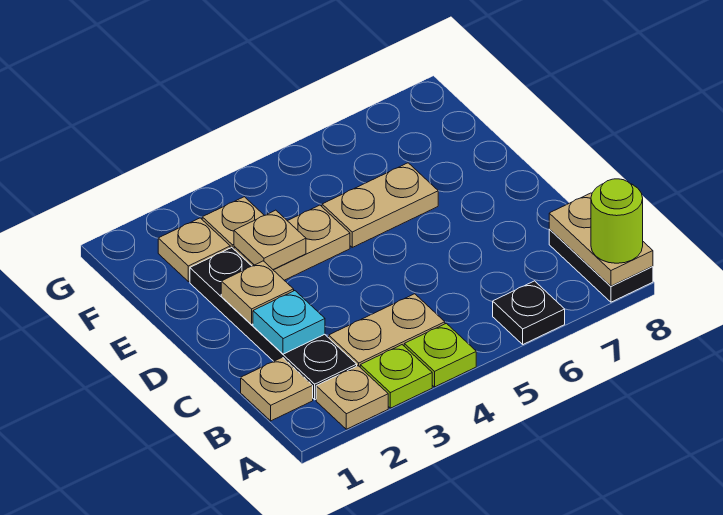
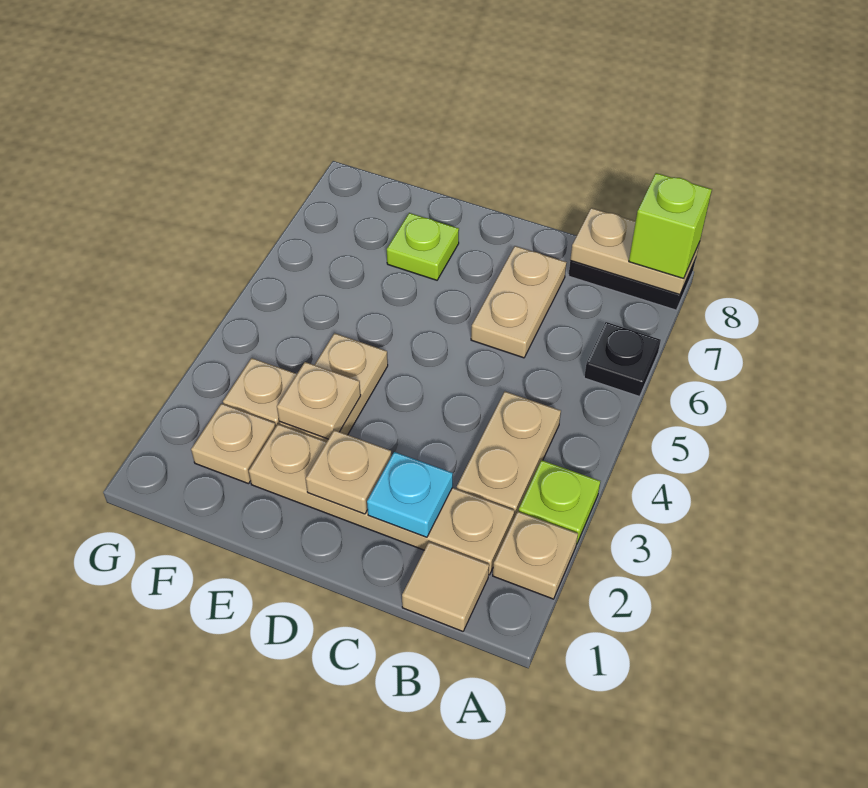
lime 1x1 plate [404,323,476,387] -> lime 1x1 plate moved to [387,213,459,280]
lime 1x1 round brick [591,179,643,263] -> lime 1x1 brick [629,173,712,279]
tan 1x1 plate [241,357,313,421] -> tan 1x1 tile [402,542,489,631]
black 1x4 plate [190,248,357,400] -> tan 1x4 plate [249,424,514,575]
tan 1x2 plate [322,163,438,247] -> tan 1x2 plate moved to [471,246,567,358]

